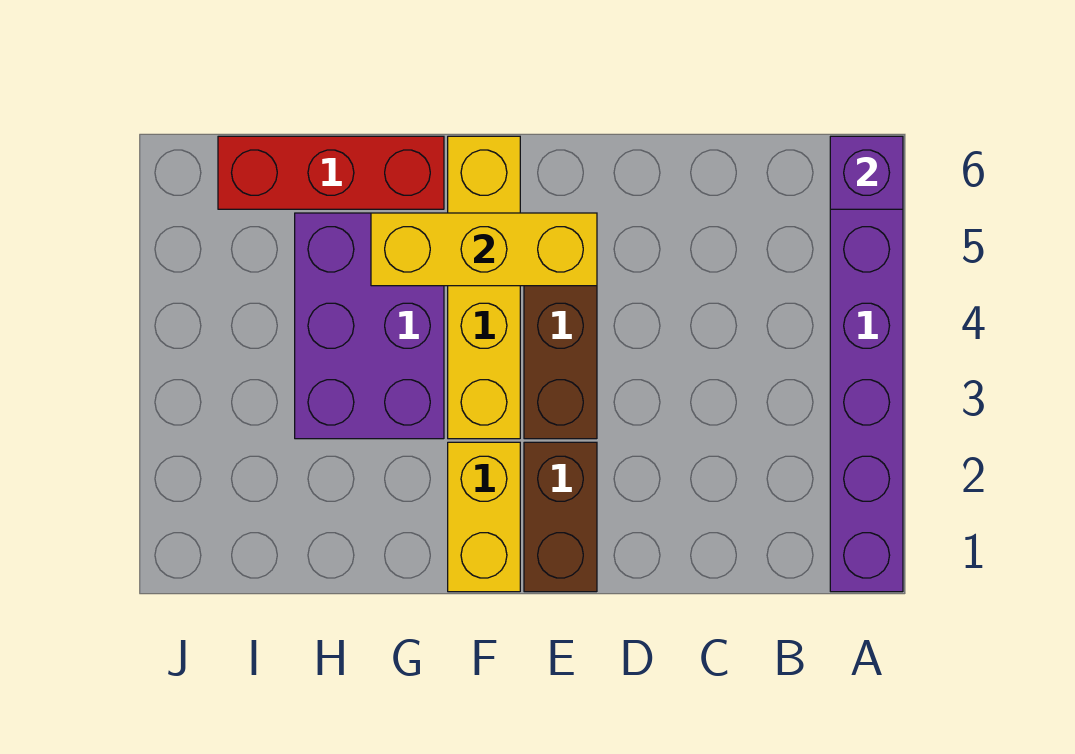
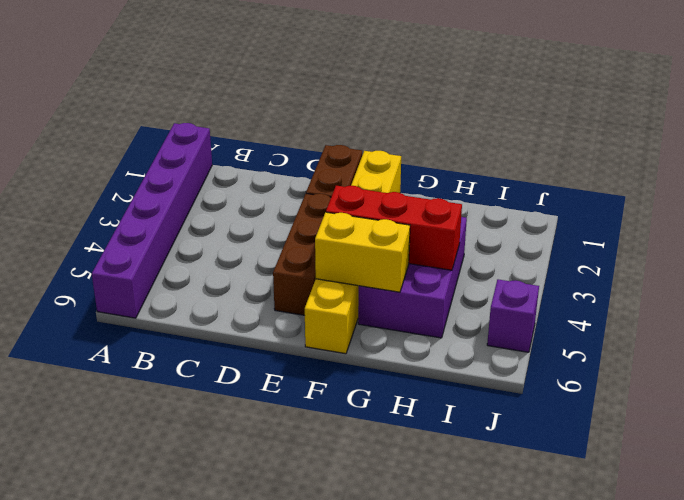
purple 1x1 brick [830,136,903,209] -> purple 1x1 brick moved to [487,279,539,352]
yellow 1x3 brick [371,213,597,286] -> yellow 1x2 brick [315,212,410,292]
red 1x3 brick [218,136,444,209] -> red 1x3 brick moved to [326,186,462,270]

